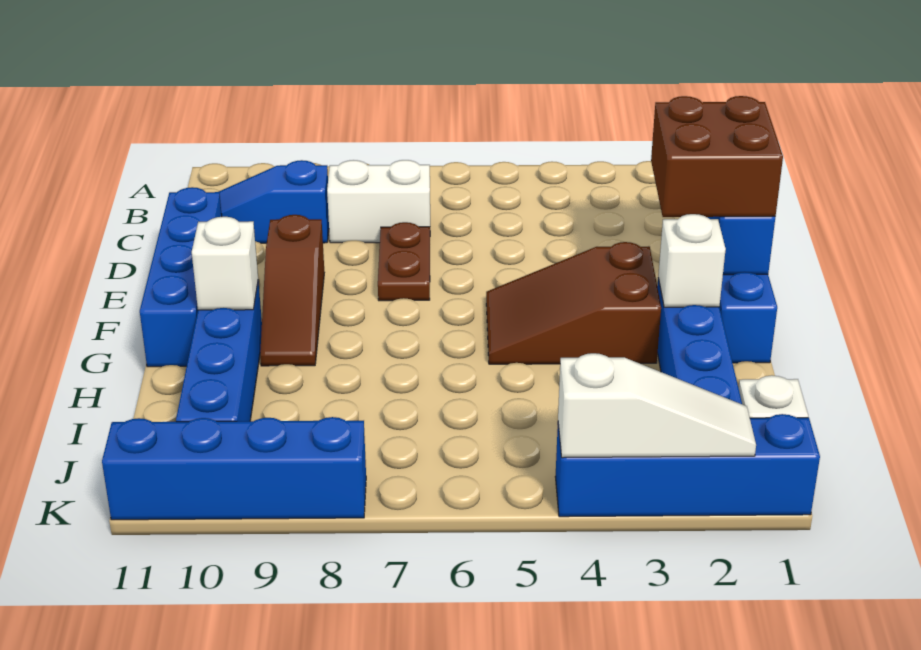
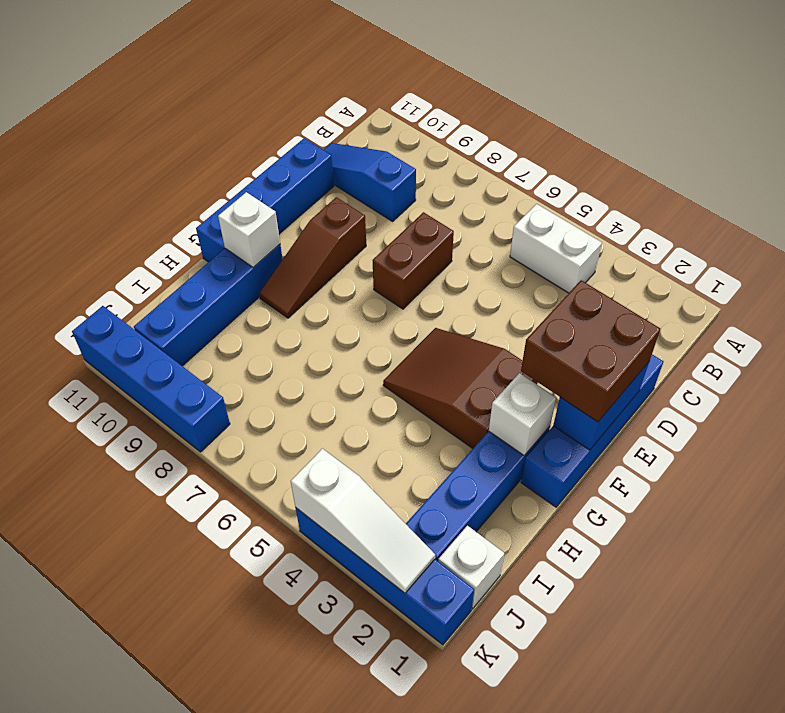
white 1x2 brick [327,160,430,243] -> white 1x2 brick moved to [510,204,602,293]
brown 1x2 plate [378,222,430,301] -> brown 1x2 brick [373,212,454,309]

